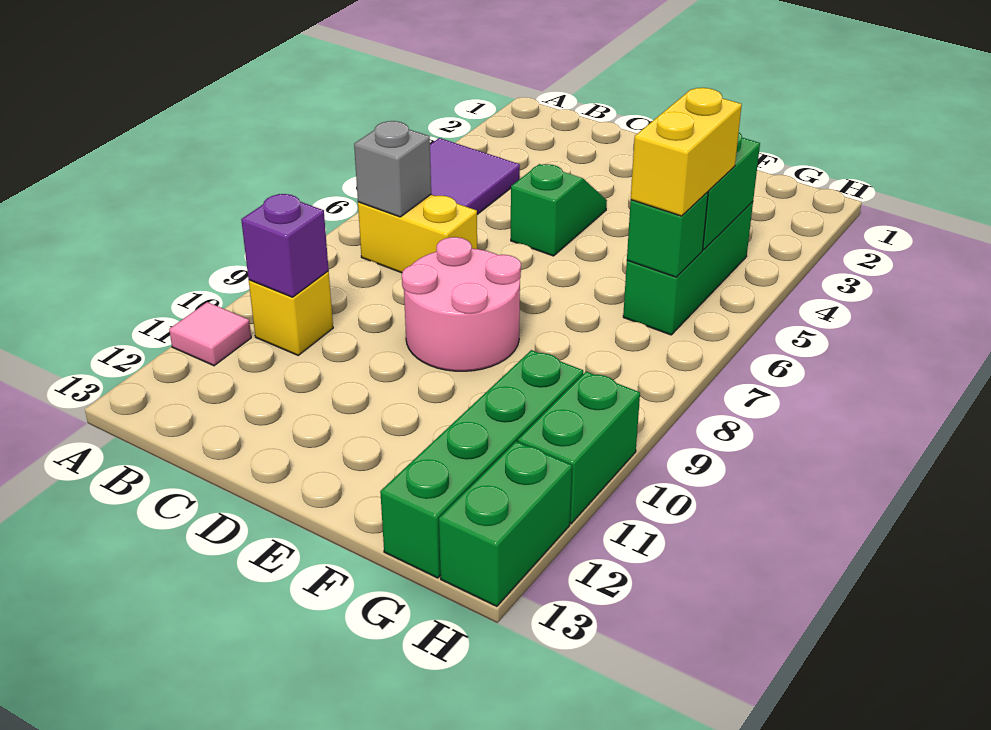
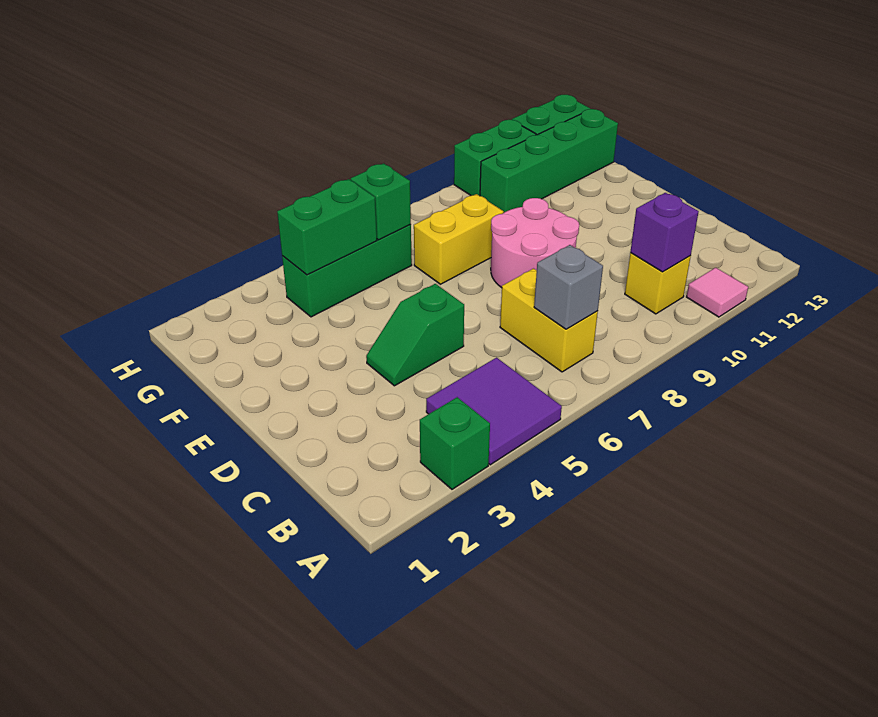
none -> green 1x1 brick [420,397,490,489]
yellow 1x2 brick [631,88,742,216] -> yellow 1x2 brick moved to [414,194,504,284]

